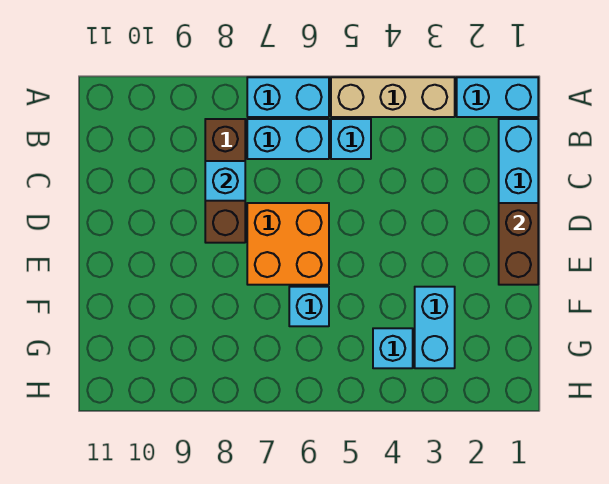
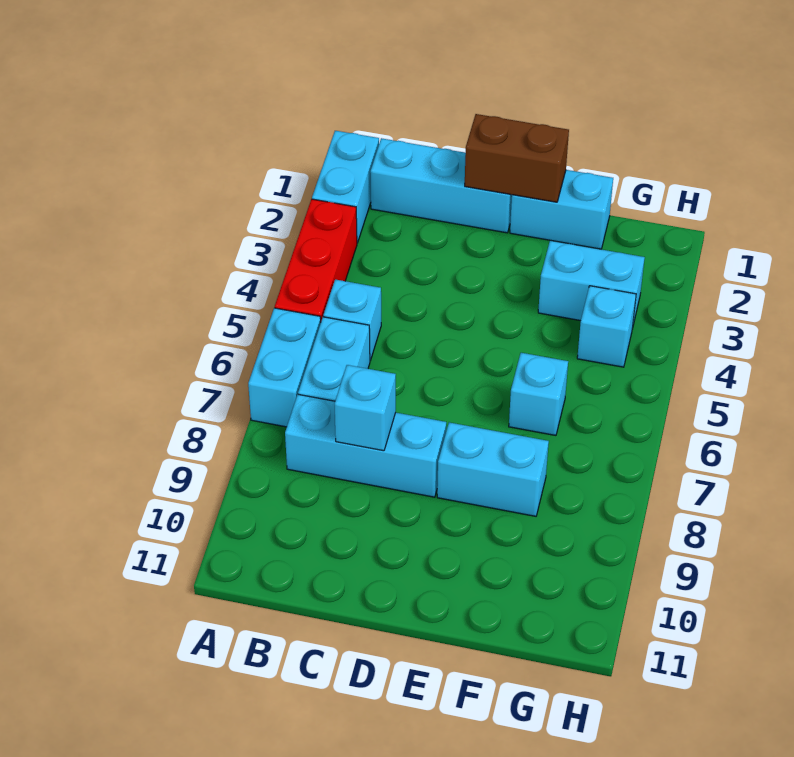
tan 1x3 brick [331,77,455,117] -> red 1x3 brick [275,199,357,320]
brown 1x3 brick [205,119,245,243] -> cyan 1x3 brick [285,394,446,497]
orange 2x2 brick [247,203,329,285] -> none
none -> cyan 1x2 brick [510,170,613,249]
none -> cyan 1x2 brick [437,422,549,516]

